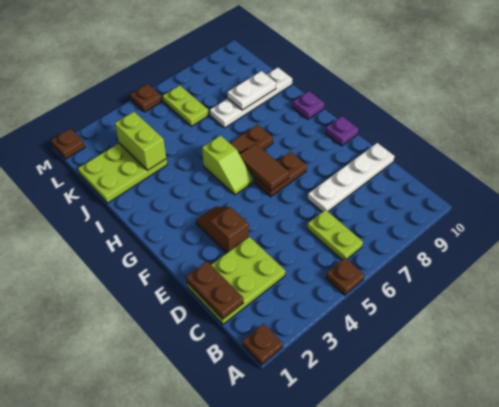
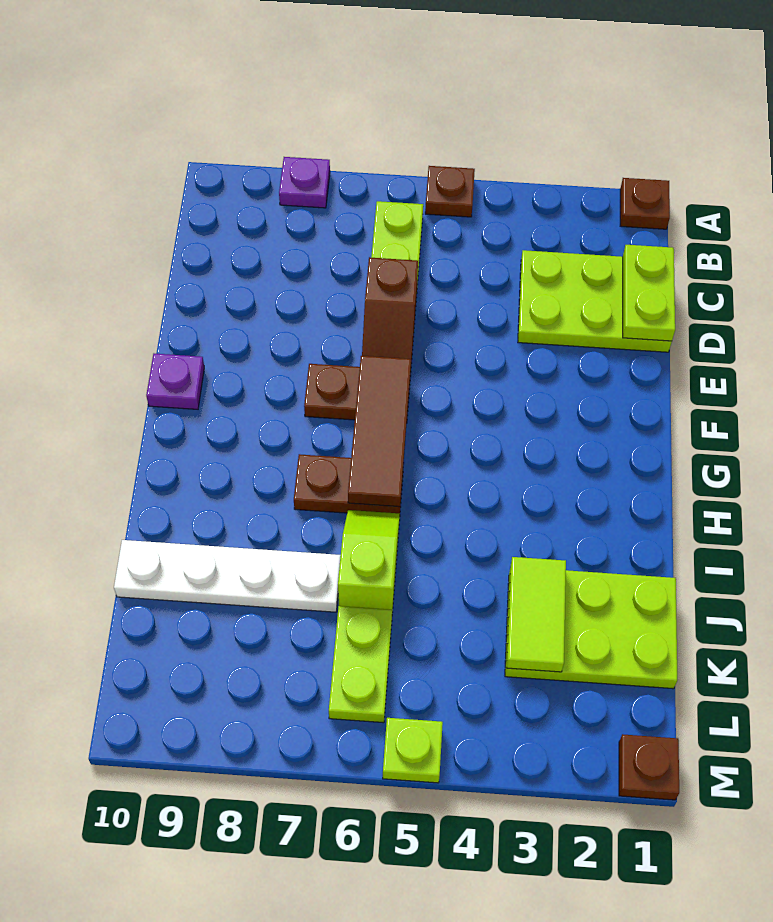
brown 1x2 plate [186,261,243,319] -> lime 1x2 plate [623,245,675,341]
white 1x4 plate [308,143,395,212] -> none
brown 1x2 slope [196,207,249,253] -> brown 1x2 slope moved to [362,257,418,376]
brown 1x2 tile [240,144,289,190] -> brown 1x3 tile [348,356,411,507]
lime 1x2 slope [202,136,253,195] -> lime 1x2 slope moved to [338,510,400,612]
purple 1x1 plate [293,91,324,119] -> purple 1x1 plate moved to [279,157,330,208]
lime 1x2 brick [115,112,166,171] -> lime 1x2 tile [507,557,566,672]
white 1x2 plate [227,71,276,110] -> none
brown 1x1 plate [130,84,162,112] -> lime 1x1 plate [383,718,443,783]

